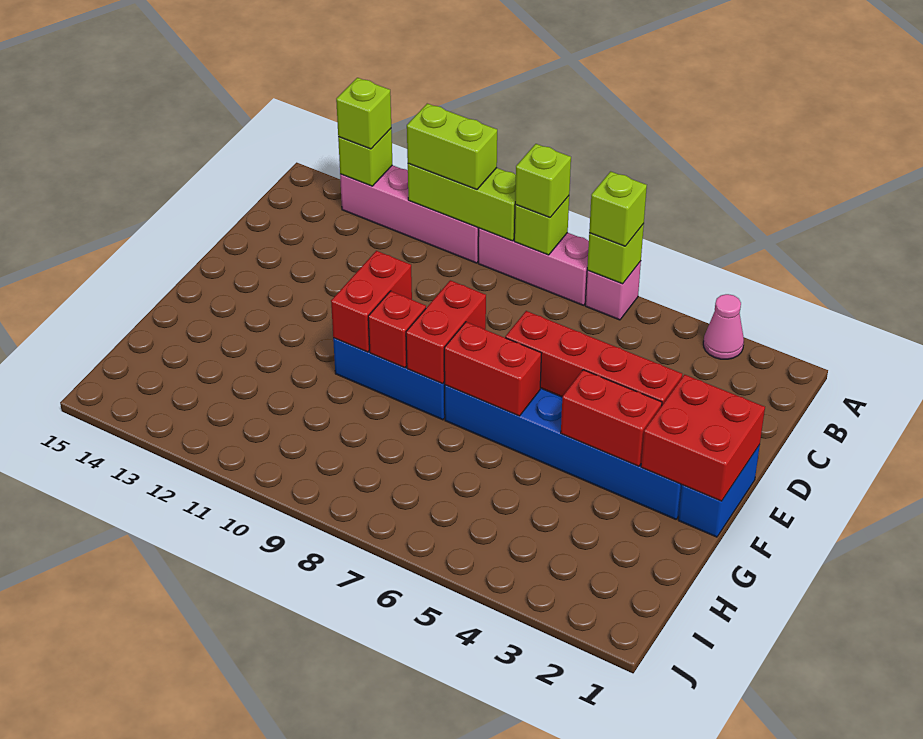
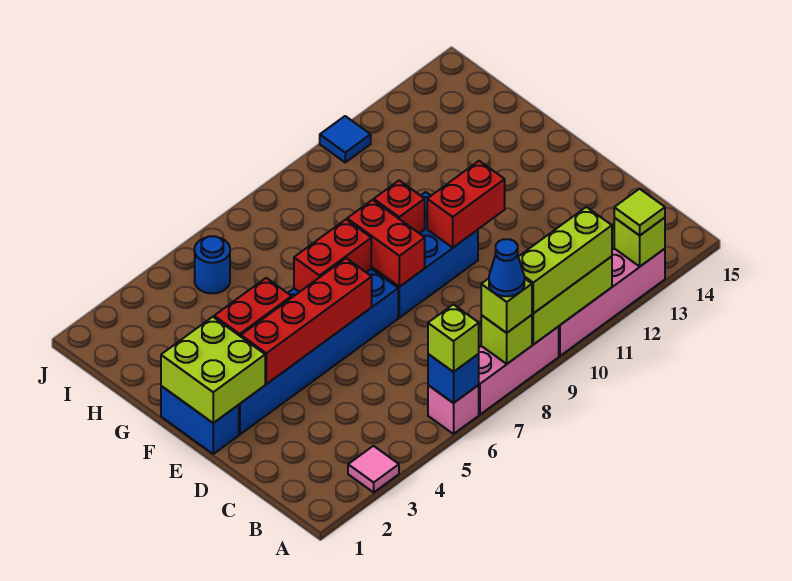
pink 1x1 cone [703,294,744,359] -> pink 1x1 tile [348,446,399,492]
lime 1x1 brick [587,224,644,284] -> blue 1x1 brick [428,354,479,403]
none -> blue 1x1 cone [489,239,524,296]
lime 1x2 brick [407,104,497,189] -> lime 1x3 brick [519,207,612,313]
lime 1x1 brick [336,78,391,149] -> lime 1x1 tile [614,189,665,235]
red 2x2 brick [641,375,765,501] -> lime 2x2 brick [161,317,265,423]
red 1x2 brick [331,251,412,352] -> red 1x2 brick turned to [427,161,505,247]
none -> blue 1x1 round brick [195,236,230,293]
none -> blue 1x1 tile [320,116,371,162]

